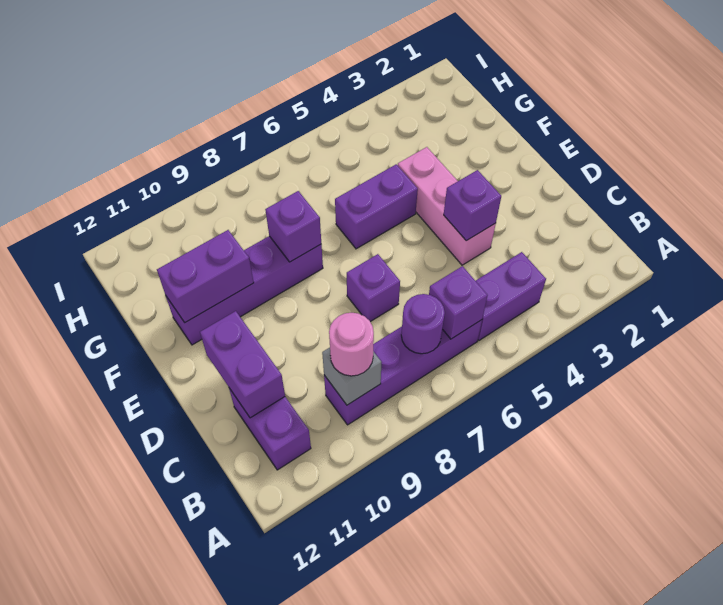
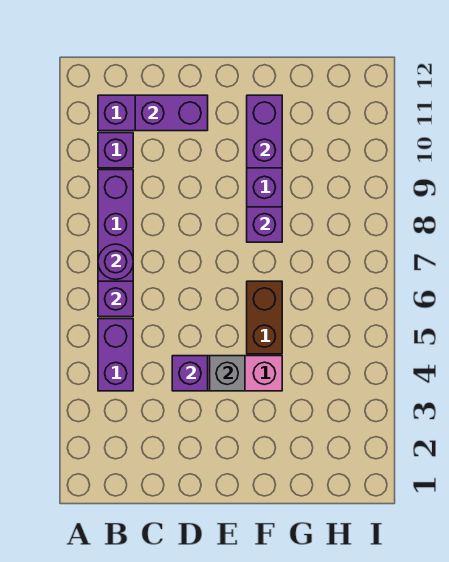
grey 1x1 brick [322,348,382,405] -> grey 1x1 brick moved to [210,356,245,391]
pink 1x1 round brick [329,313,374,376] -> none
purple 1x1 brick [347,254,400,322] -> purple 1x1 brick moved to [98,133,133,168]
purple 1x2 brick [335,164,418,249] -> brown 1x2 brick [247,281,282,354]

